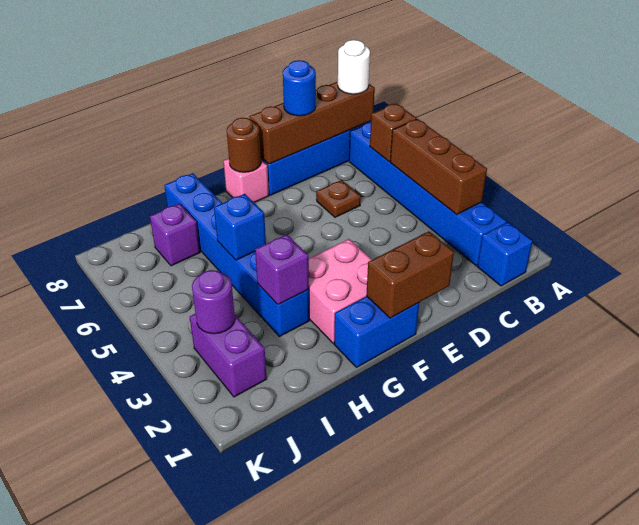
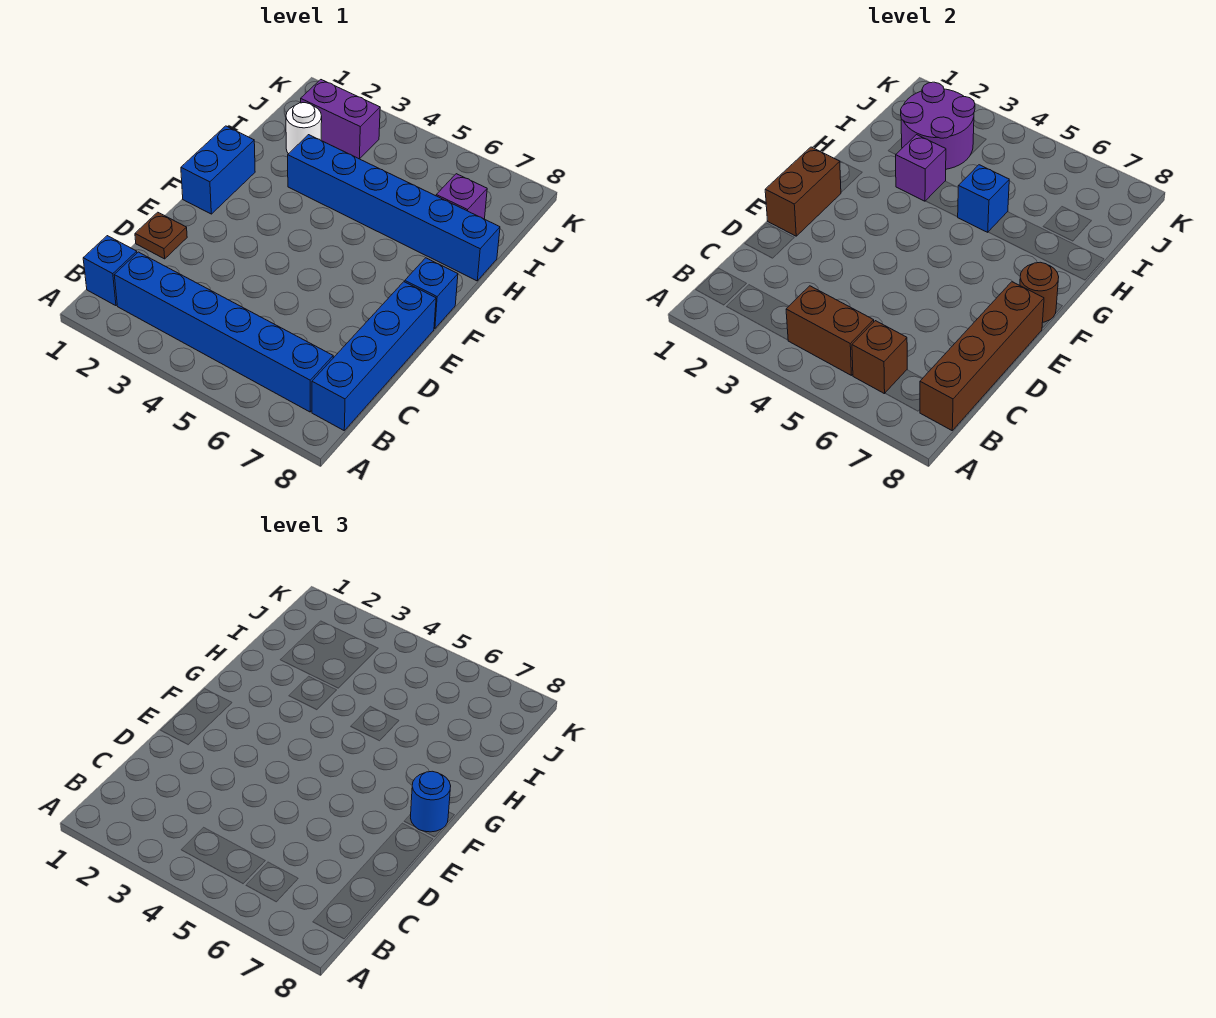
brown 1x3 brick [390,119,487,215] -> brown 1x2 brick [786,286,874,375]
white 1x1 round brick [338,40,370,94] -> white 1x1 round brick moved to [286,103,322,154]
brown 1x1 plate [316,180,361,217] -> brown 1x1 plate moved to [135,212,187,259]
blue 1x1 round brick [283,60,316,116] -> blue 1x1 round brick moved to [411,771,451,832]
pink 2x2 brick [309,239,372,343] -> none
pink 1x1 brick [223,159,269,202] -> blue 1x1 brick [405,258,458,329]
purple 1x1 round brick [192,270,235,334] -> purple 2x2 round brick [901,82,975,169]

